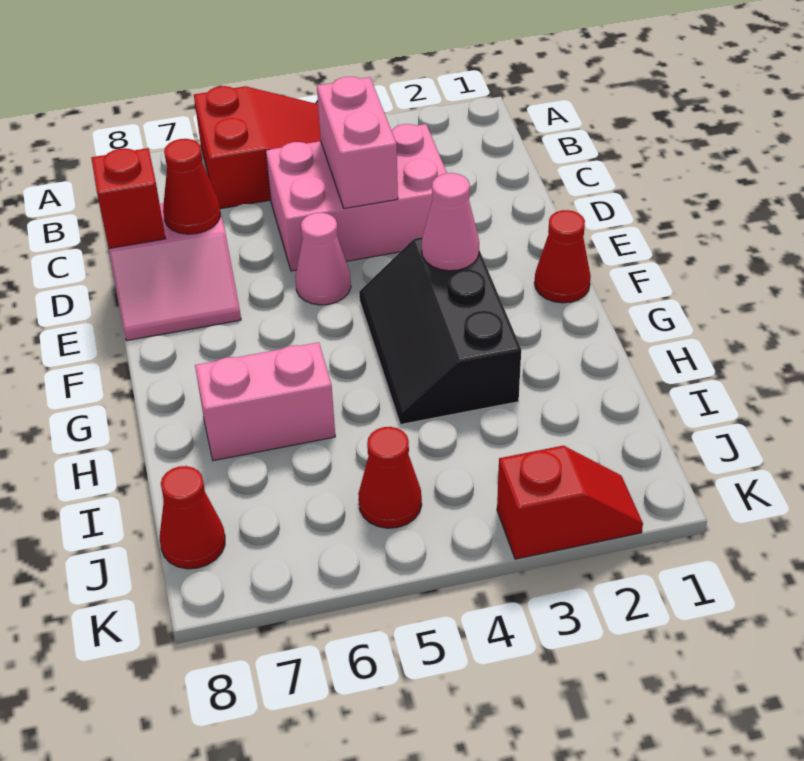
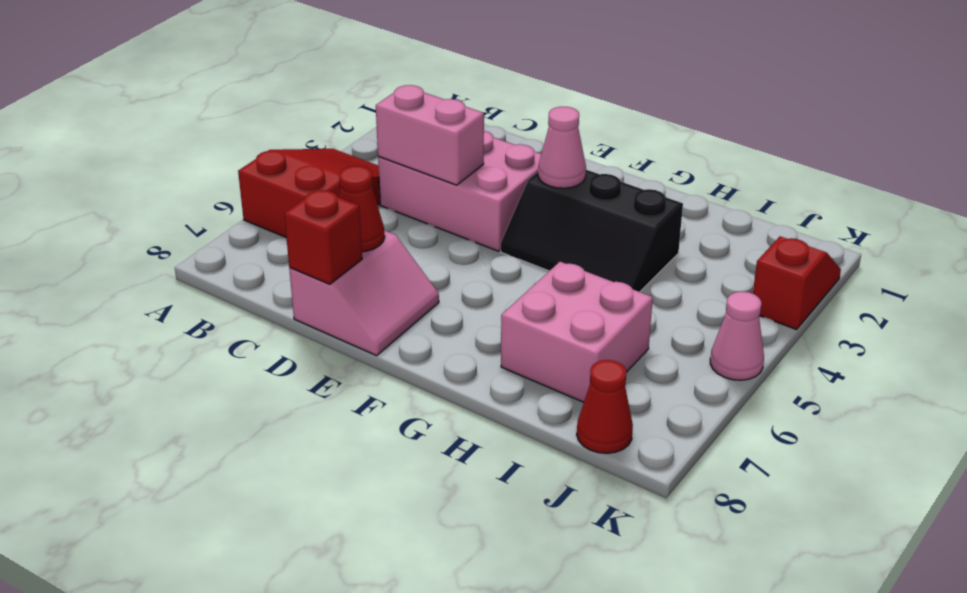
pink 2x3 brick [266,124,447,271] -> pink 2x3 brick turned to [378,131,541,251]
pink 1x1 cone [296,213,351,305] -> pink 1x1 cone moved to [710,292,764,380]
red 1x1 cone [534,210,591,303] -> none
pink 1x2 brick [195,342,335,461] -> pink 2x2 brick [501,262,653,402]
red 1x1 cone [358,427,422,528] -> none

